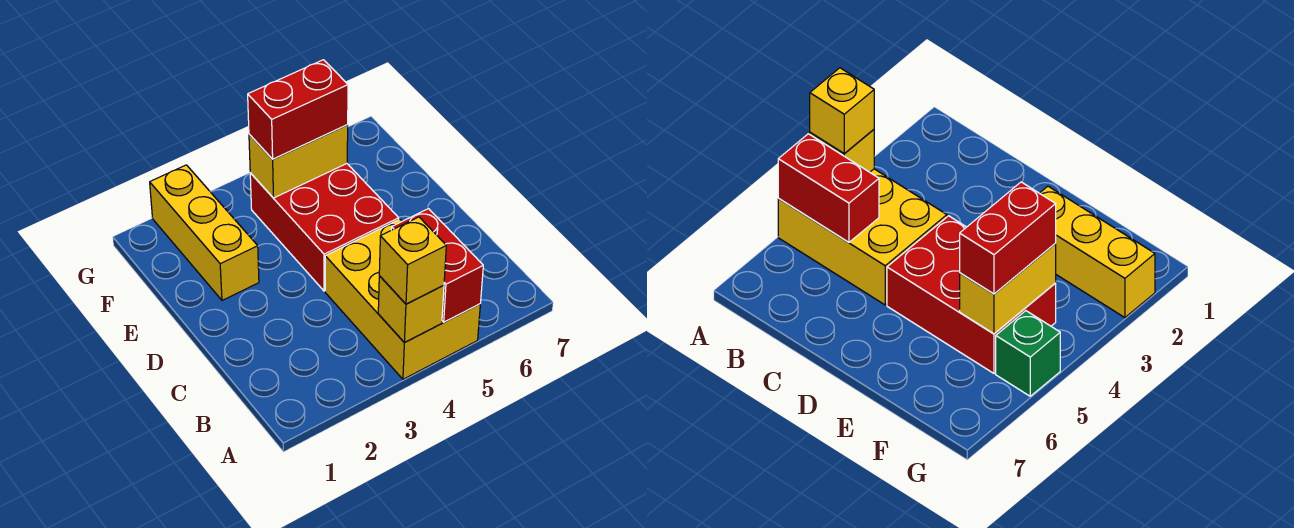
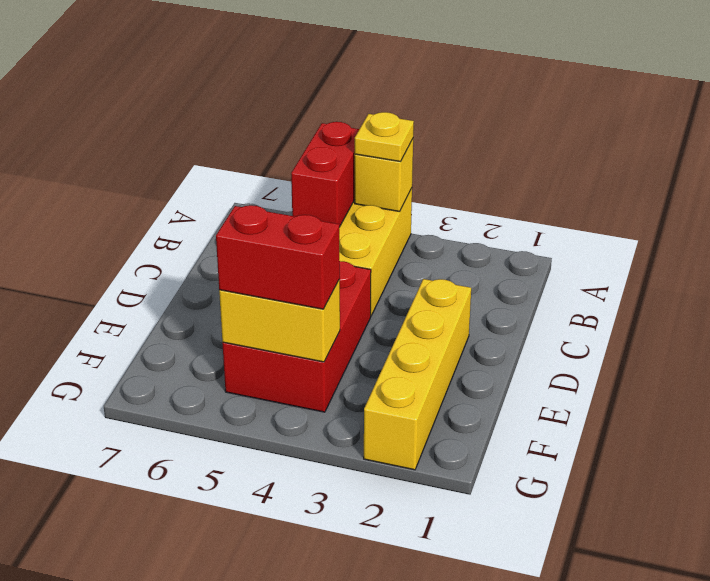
yellow 1x1 brick [379,217,446,304] -> yellow 1x1 plate [355,112,414,162]
yellow 1x3 brick [150,165,259,300] -> yellow 1x4 brick [364,279,471,470]
green 1x1 brick [996,311,1060,396] -> none

